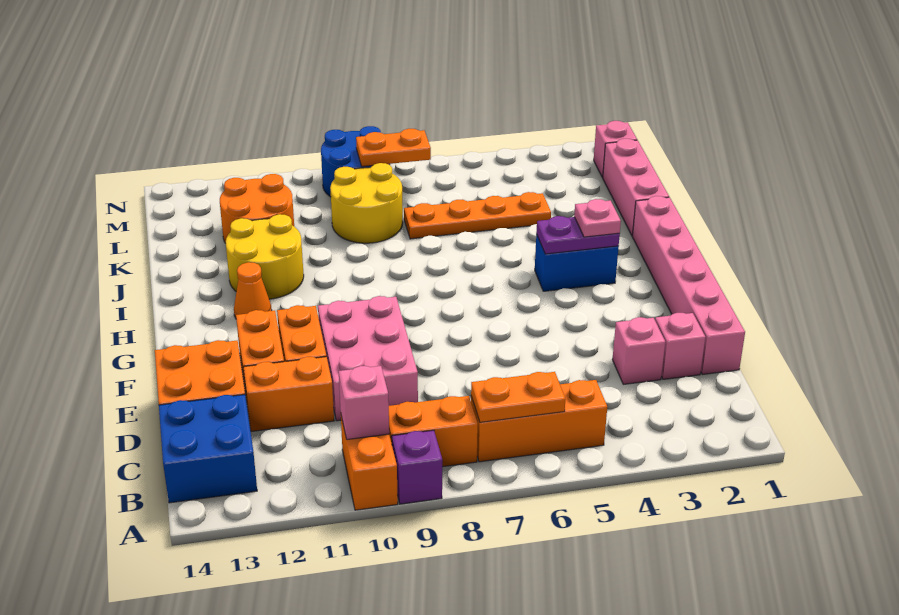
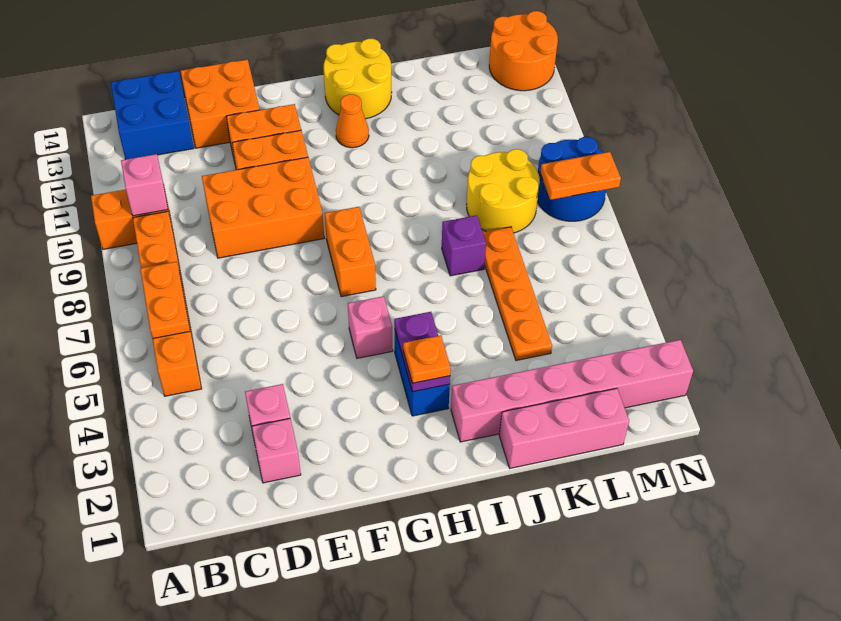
purple 1x1 brick [392,430,442,504] -> purple 1x1 brick moved to [442,215,486,276]
pink 1x6 brick [633,196,745,374] -> pink 1x6 brick moved to [451,340,693,442]
pink 2x3 brick [318,296,418,421] -> orange 2x3 brick [202,157,324,258]
orange 1x2 brick [243,357,334,432] -> orange 1x2 brick moved to [325,207,376,297]
pink 1x1 plate [574,199,621,237] -> orange 1x1 plate [403,335,451,383]
yellow 2x2 round brick [226,214,304,299] -> yellow 2x2 round brick moved to [323,39,392,119]
orange 2x2 round brick [220,174,294,243] -> orange 2x2 round brick moved to [489,11,558,91]
pink 1x1 brick [594,121,637,178] -> pink 1x1 brick moved to [348,296,393,358]
orange 1x2 plate [356,129,431,167] -> orange 1x2 plate turned to [540,152,621,200]

